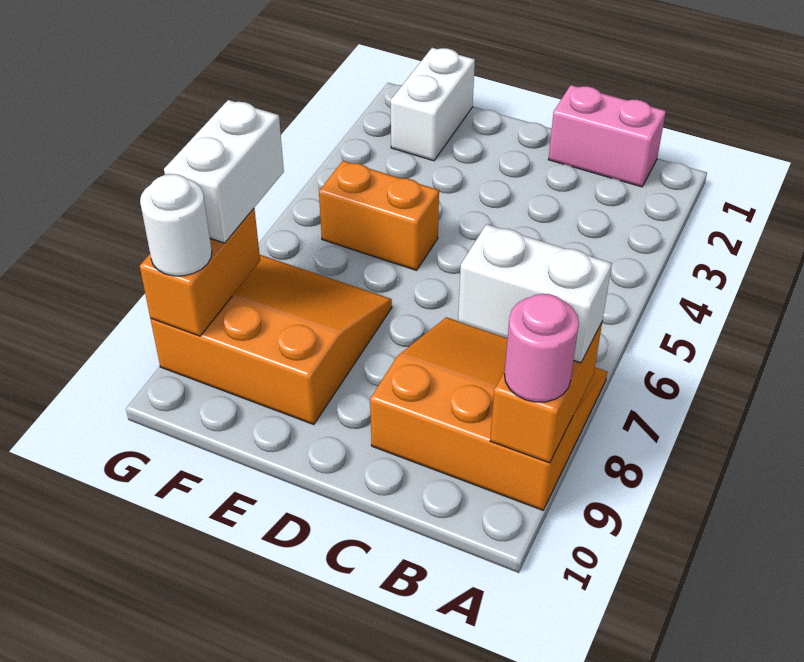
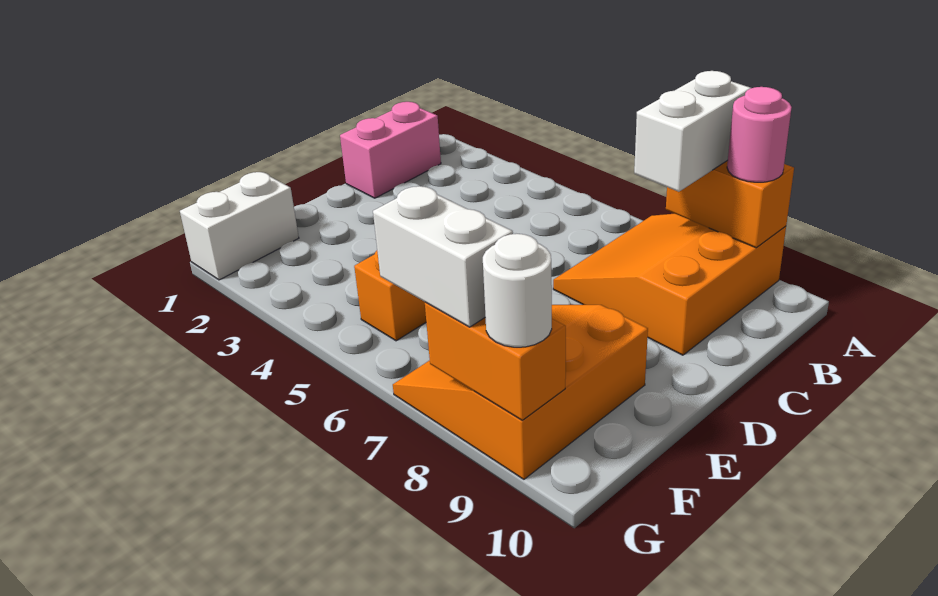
white 1x2 brick [391,48,475,161] -> white 1x2 brick turned to [180,172,299,280]

